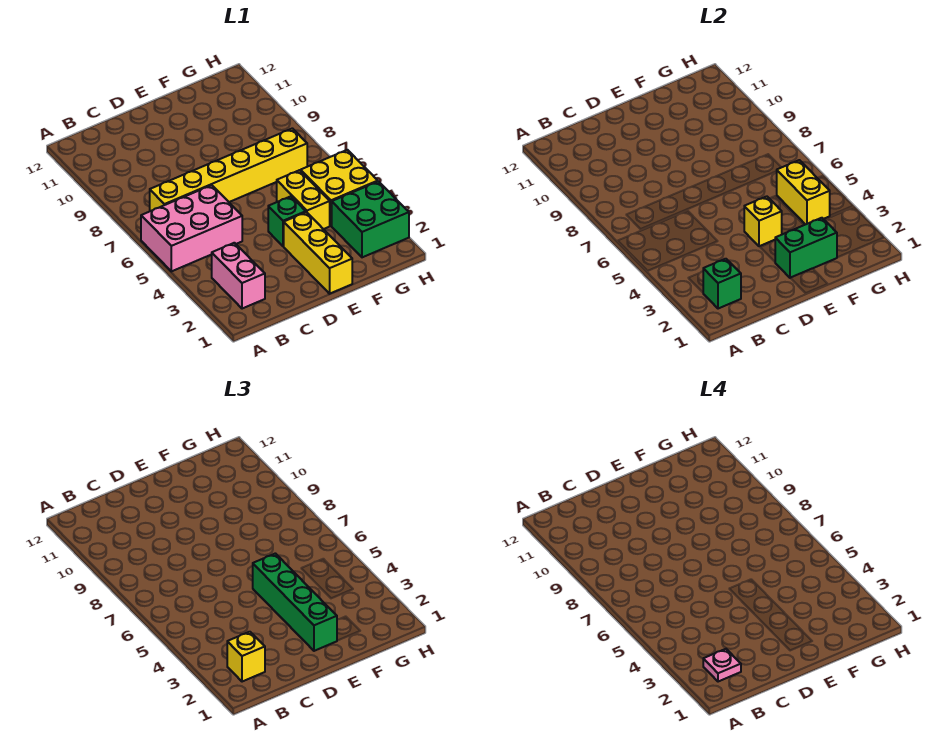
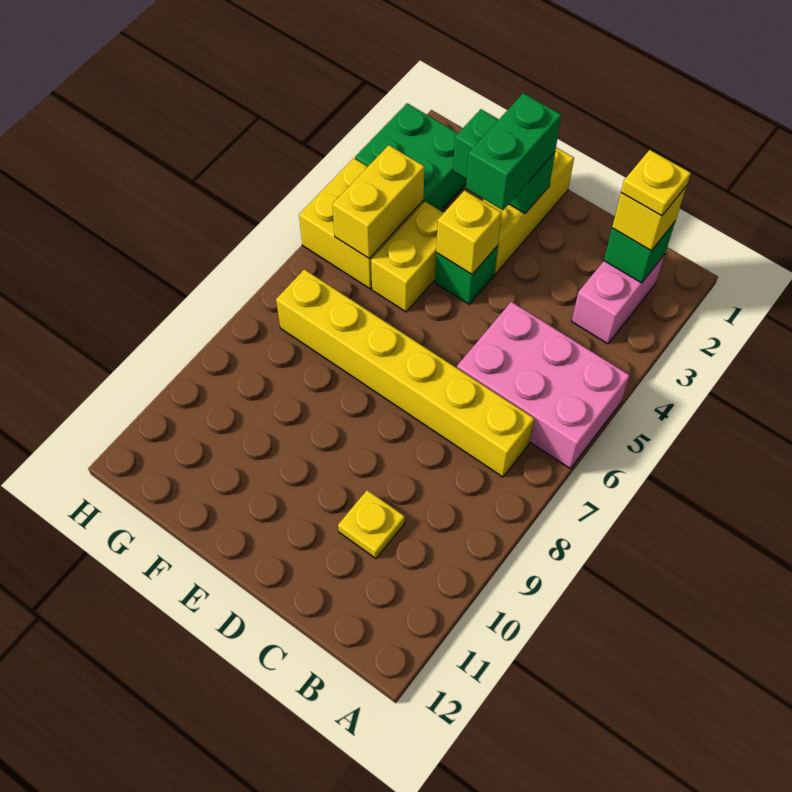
pink 1x1 plate [703,649,741,682] -> yellow 1x1 plate [621,150,691,216]
none -> yellow 1x1 plate [338,490,405,558]
green 1x4 brick [253,553,337,651] -> green 1x2 brick [466,93,561,210]

